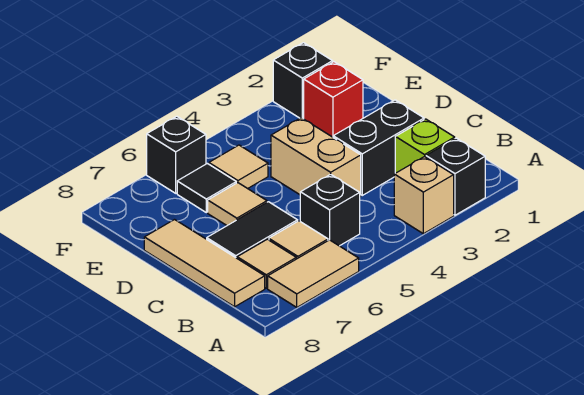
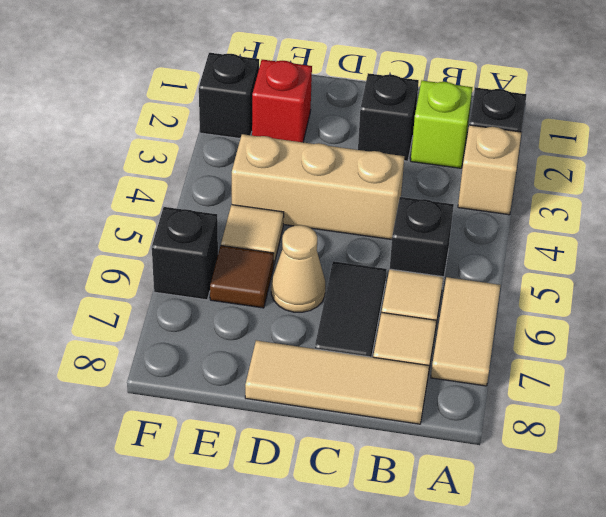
black 1x2 brick [333,100,424,195] -> black 1x1 brick [358,73,419,161]
tan 1x2 brick [271,118,361,197] -> tan 1x3 brick [232,134,404,239]
tan 1x1 tile [208,183,267,225] -> tan 1x1 cone [271,225,325,312]
black 1x1 tile [177,163,236,212] -> brown 1x1 tile [210,246,274,308]

